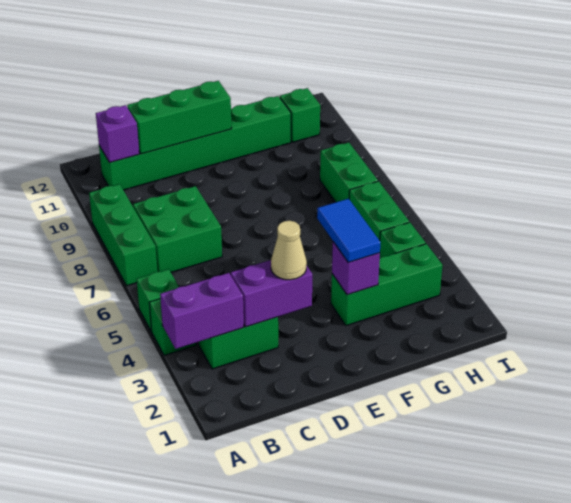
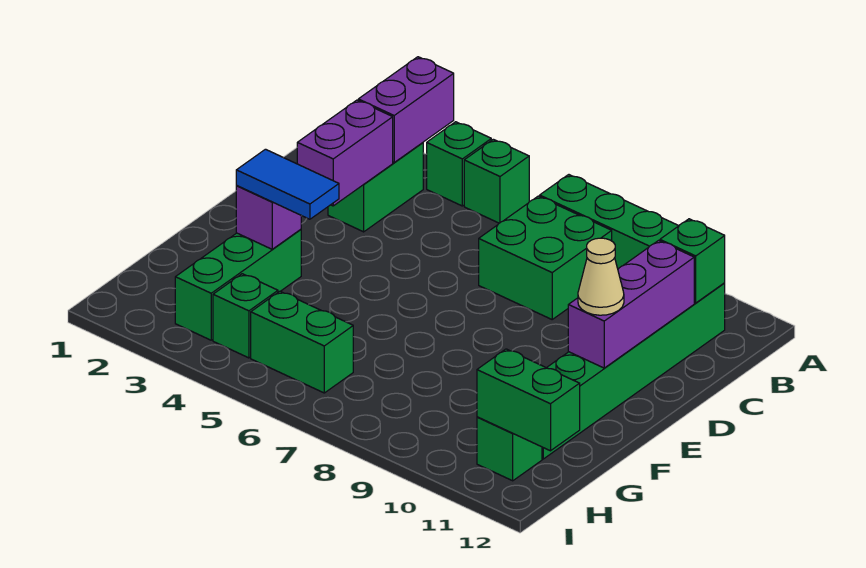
purple 1x1 brick [96,105,139,163] -> green 1x1 brick [660,219,725,303]
green 1x3 brick [127,81,232,154] -> purple 1x3 brick [568,241,694,368]
tan 1x1 cone [271,221,307,280] -> tan 1x1 cone moved to [578,238,624,315]
green 1x2 brick [320,142,378,202] -> green 1x2 brick moved to [477,349,580,451]

